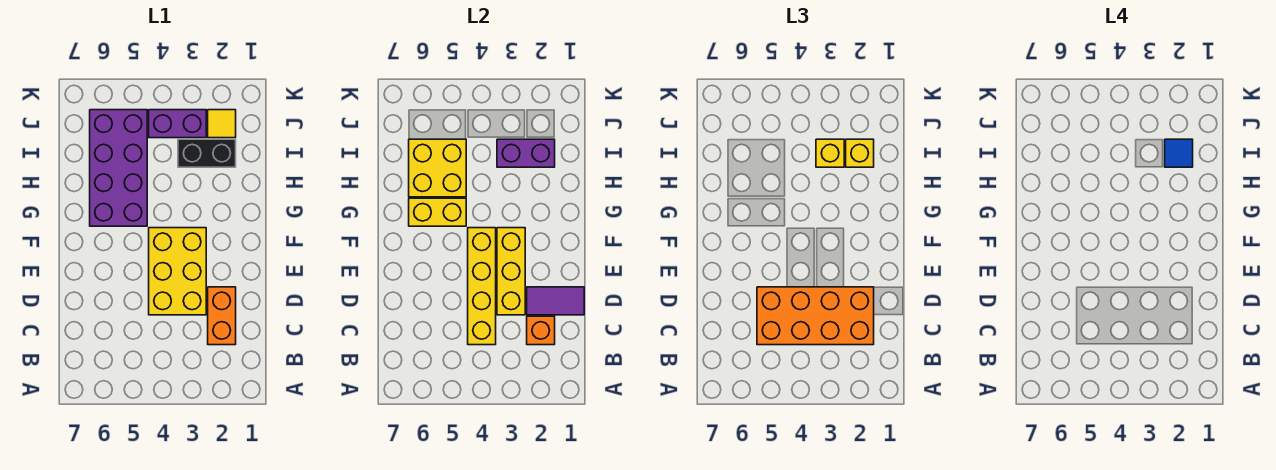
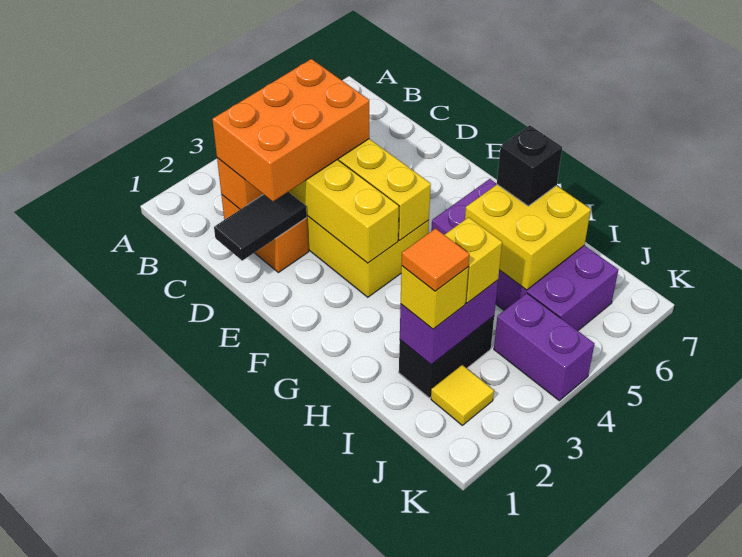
orange 2x4 brick [757,287,874,345] -> orange 2x3 brick [212,59,369,201]
purple 1x2 tile [527,287,584,315] -> black 1x2 tile [214,192,307,261]
yellow 1x2 brick [409,198,466,226] -> none
none -> black 1x1 brick [497,125,562,206]
blue 1x1 tile [1165,139,1193,167] -> orange 1x1 tile [402,229,469,291]
purple 1x2 brick [149,110,206,138] -> purple 1x2 brick turned to [494,293,594,401]

